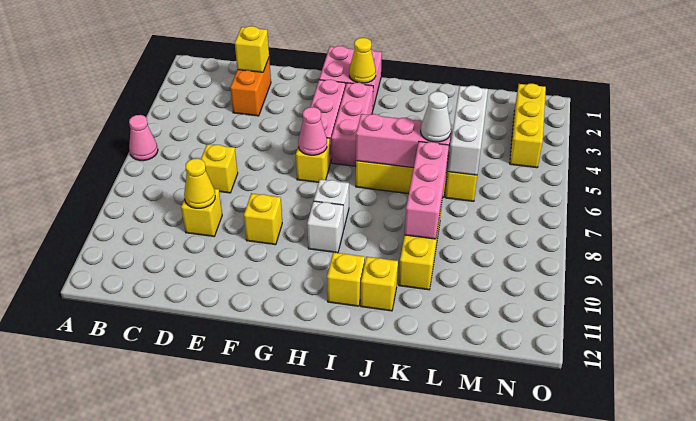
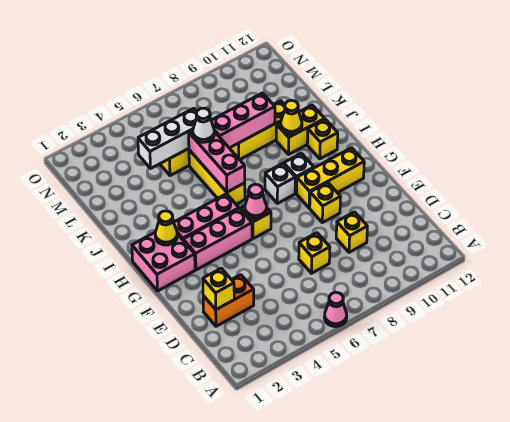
yellow 1x1 cone [184,158,215,208] -> yellow 1x1 cone moved to [281,100,302,134]
yellow 1x1 brick [361,257,398,311] -> yellow 1x2 brick [276,105,324,155]
yellow 1x3 brick [510,84,546,168] -> yellow 1x3 brick moved to [297,148,364,208]

